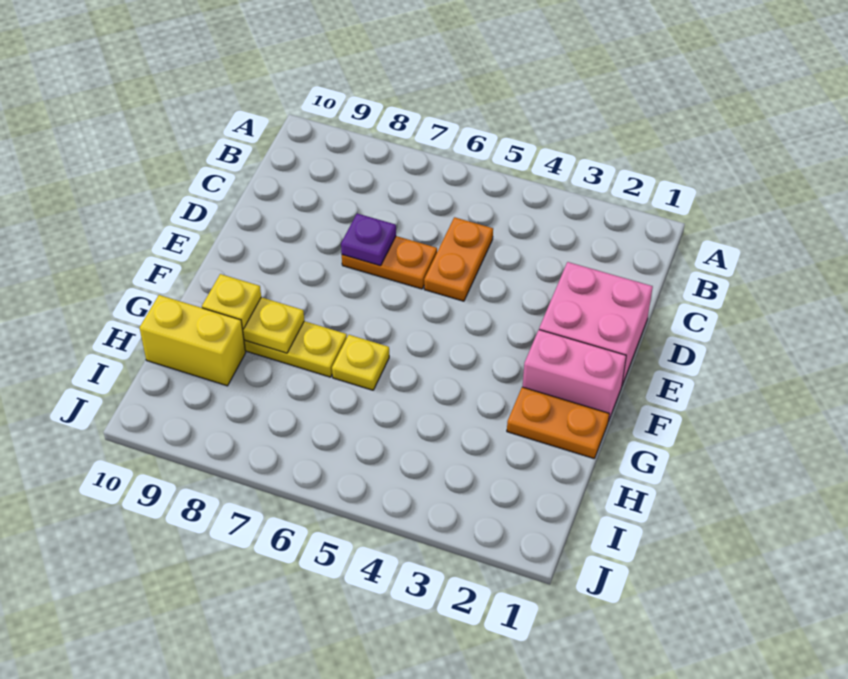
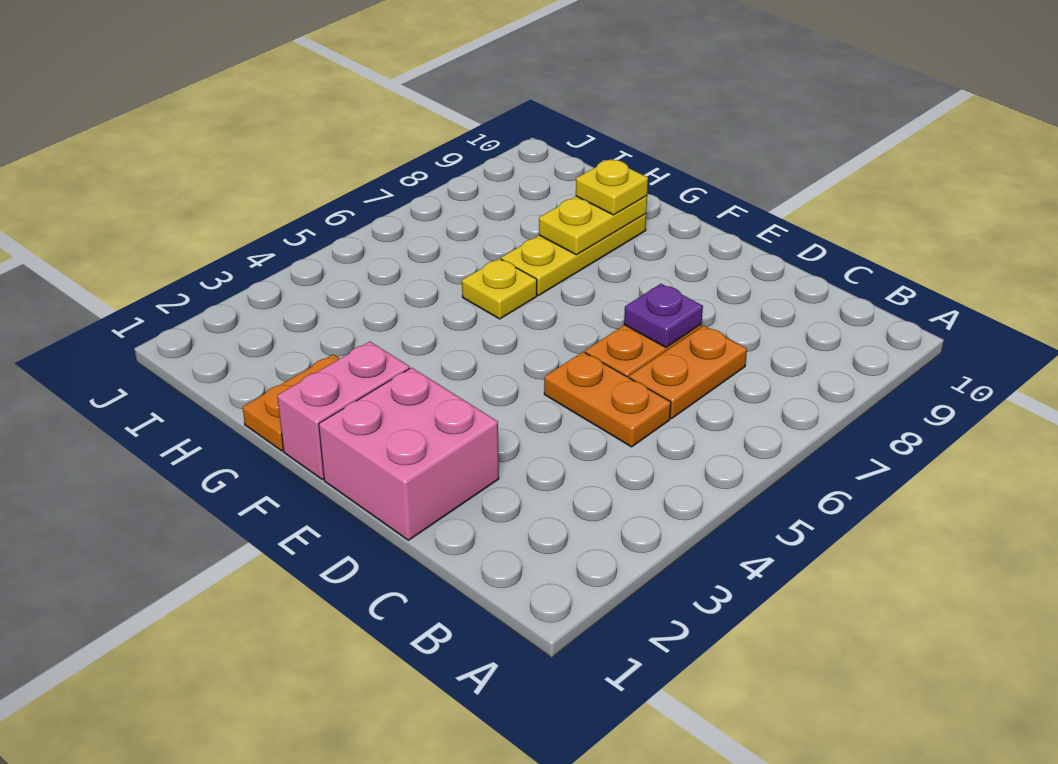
none -> orange 1x2 plate [629,326,747,419]
yellow 1x2 brick [140,295,246,386] -> none

